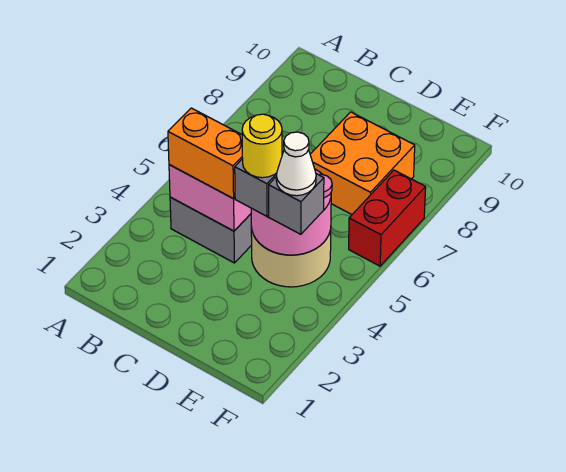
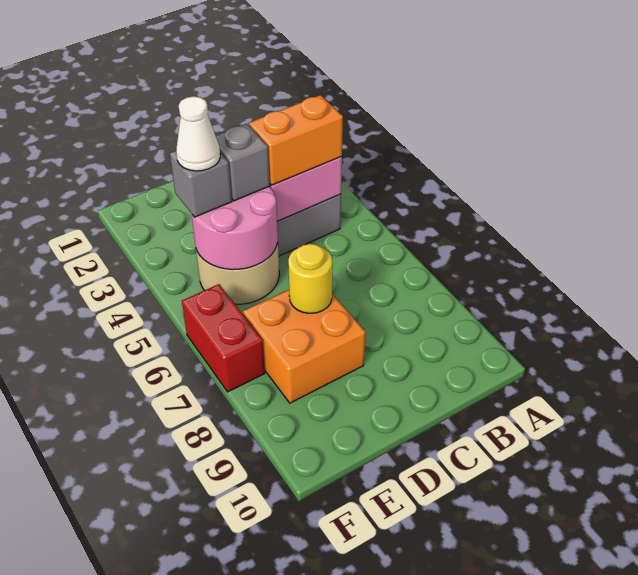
yellow 1x1 round brick [242,114,282,178] -> yellow 1x1 round brick moved to [288,244,332,313]

